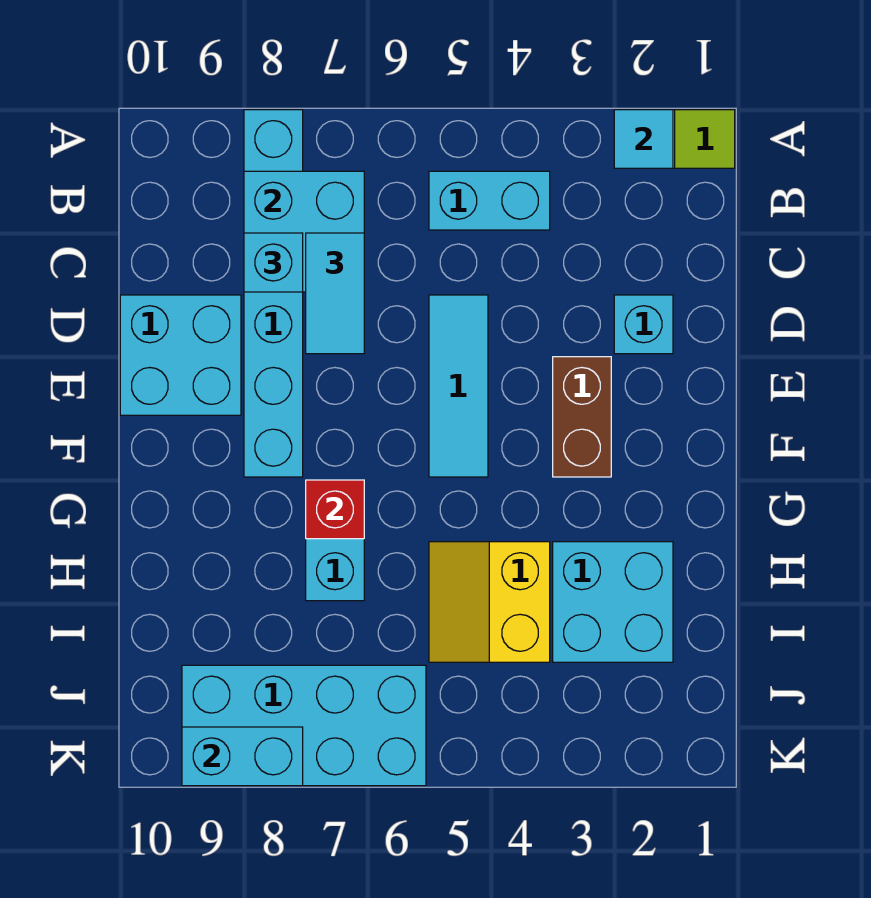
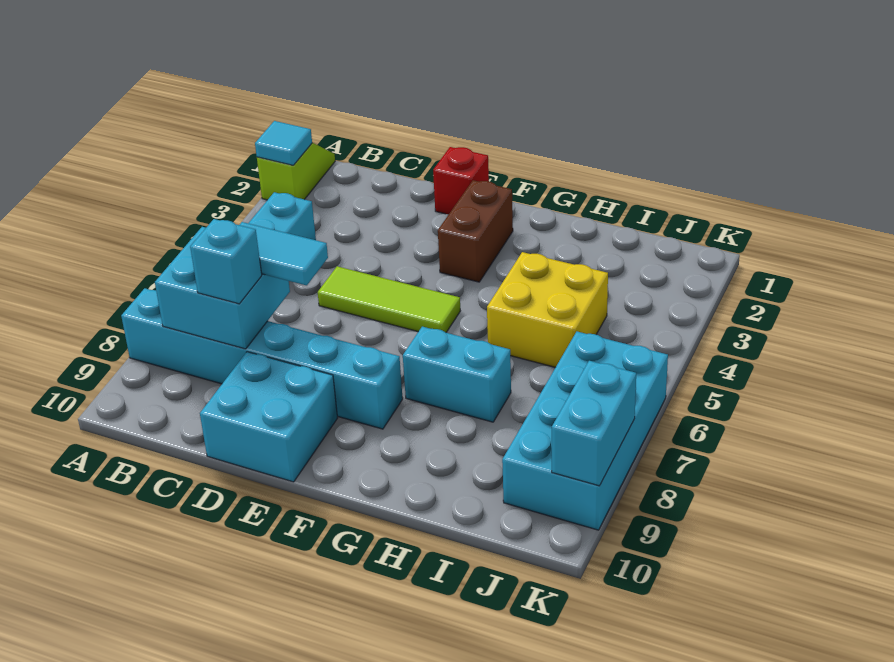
cyan 1x1 brick [614,295,673,354] -> none
cyan 1x3 tile [429,295,488,477] -> lime 1x3 tile [318,266,460,333]
brown 1x2 brick [553,357,611,477] -> brown 1x2 brick turned to [438,180,513,282]
red 1x1 brick [306,480,364,539] -> red 1x1 brick moved to [433,147,489,214]
cyan 2x2 brick [553,542,673,662] -> none
yellow 2x2 slope [429,542,550,662] -> yellow 2x2 brick [487,252,608,367]

